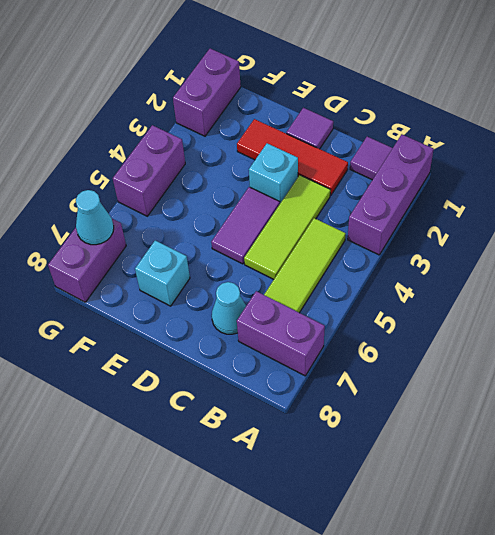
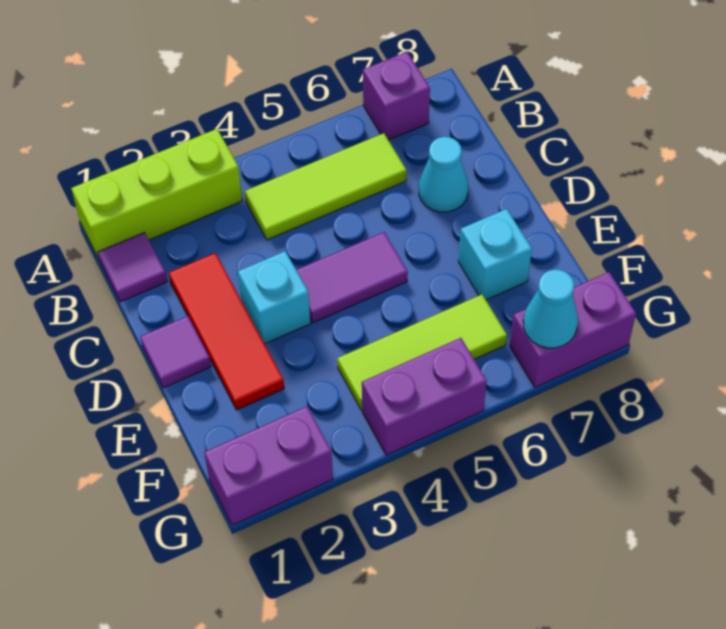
purple 1x3 brick [348,134,434,255] -> lime 1x3 brick [71,129,242,260]
purple 1x2 brick [237,291,325,376] -> purple 1x1 brick [363,52,430,140]
lime 1x3 tile [244,175,330,279] -> lime 1x3 tile moved to [337,294,507,410]

